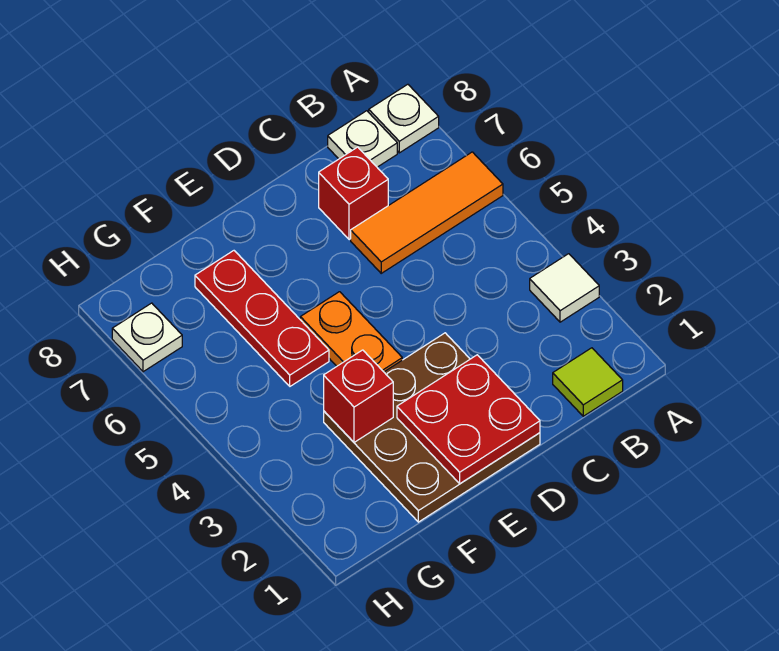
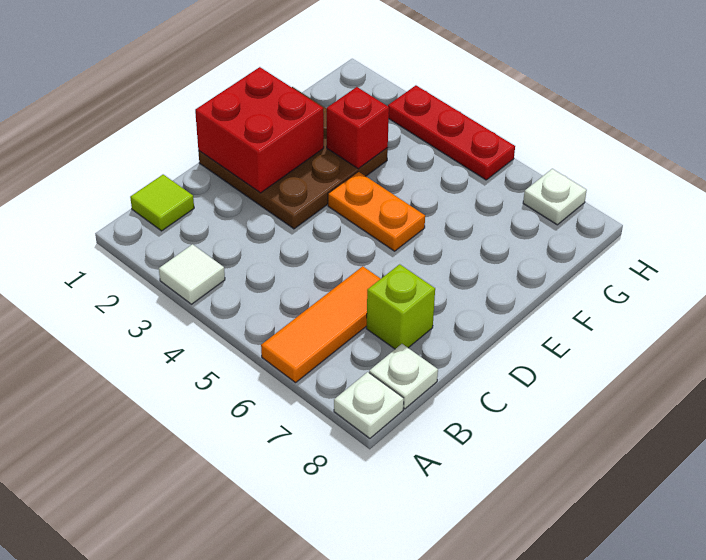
red 1x1 brick [319,147,388,240] -> lime 1x1 brick [366,264,435,349]
red 2x2 plate [397,355,540,484] -> red 2x2 brick [195,67,324,193]
red 1x3 plate [195,251,329,386] -> red 1x3 plate moved to [388,85,515,180]

